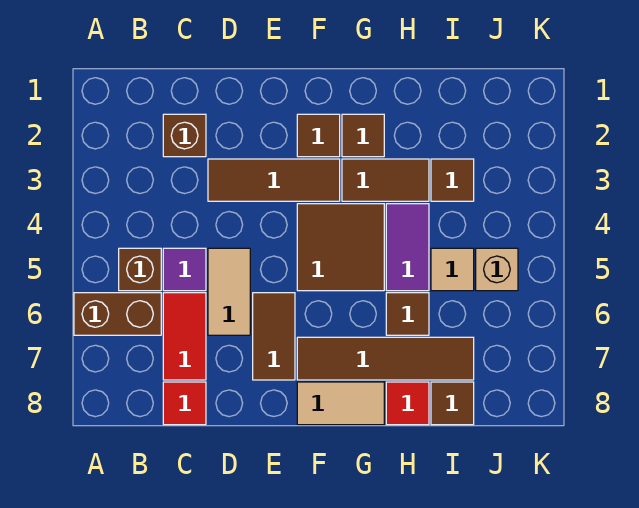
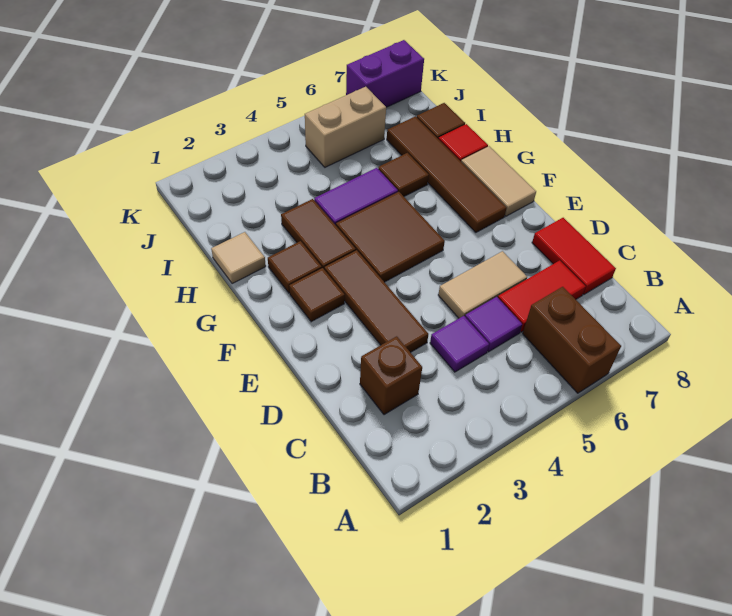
brown 1x1 brick [119,248,161,291] -> none
none -> purple 1x1 tile [430,316,489,372]
red 1x1 tile [163,382,206,425] -> red 1x2 tile [532,218,616,295]
brown 1x2 tile [253,293,295,380] -> none
brown 1x1 tile [431,159,474,201] -> none
tan 1x1 tile [431,248,474,291] -> tan 1x1 tile moved to [211,232,266,284]
tan 1x1 brick [476,248,518,291] -> tan 1x2 brick [305,87,386,167]
none -> purple 1x2 brick [346,40,424,107]

